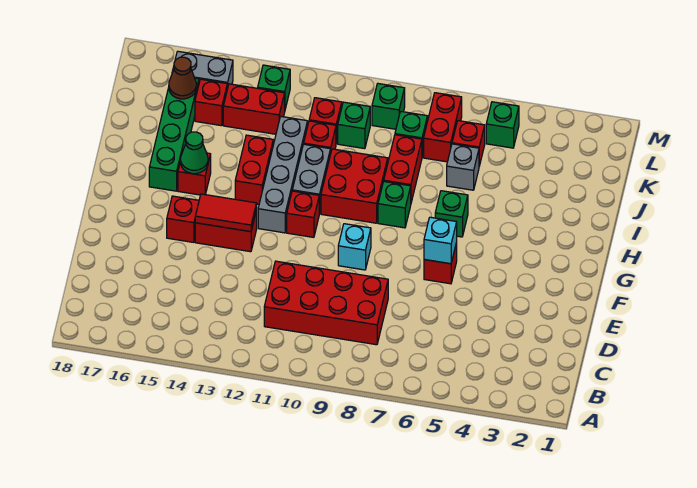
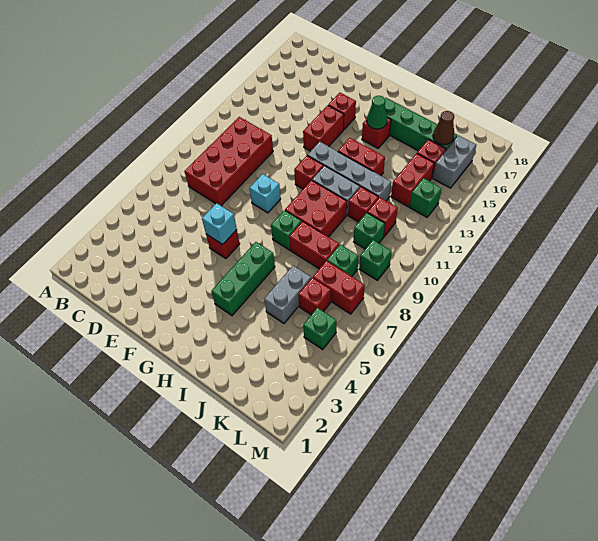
red 1x2 tile [195,194,257,232] -> none
green 1x1 brick [435,191,468,237] -> green 1x3 brick [211,242,275,315]
grey 1x1 brick [447,144,479,190] -> grey 1x2 brick [264,266,311,323]

